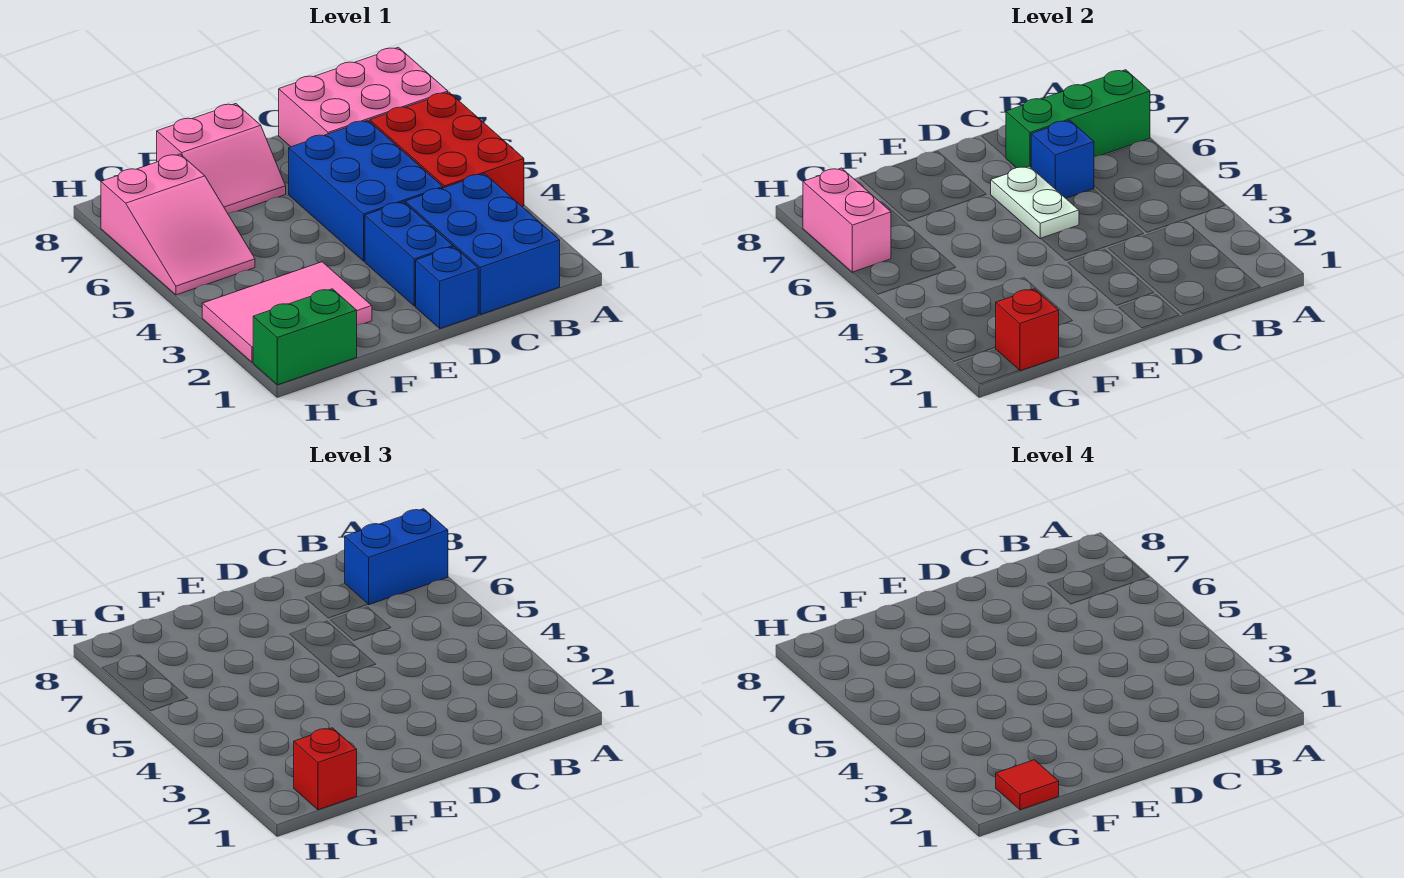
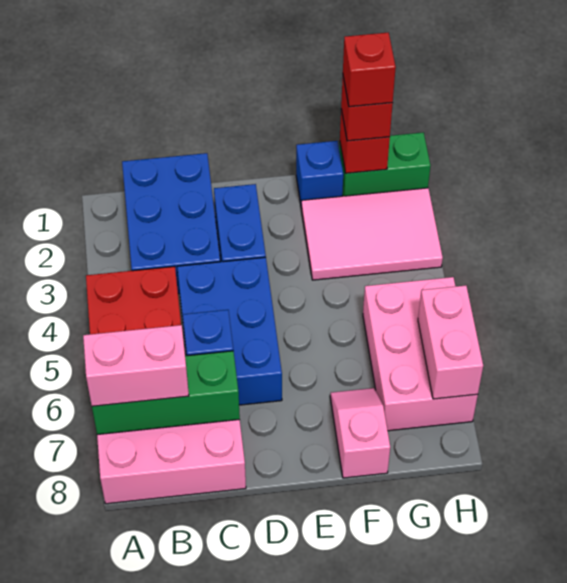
blue 1x2 brick [345,509,448,605] -> pink 1x2 brick [83,325,189,406]
blue 1x1 brick [416,247,478,329] -> blue 1x1 brick moved to [296,141,343,208]
white 1x2 plate [991,166,1079,239] -> none
pink 2x2 slope [157,104,286,214] -> pink 1x2 slope [330,388,390,478]
red 1x1 tile [996,760,1059,810] -> red 1x1 brick [343,33,396,107]
pink 2x3 slope [101,154,255,295] -> pink 2x3 brick [363,277,478,431]

